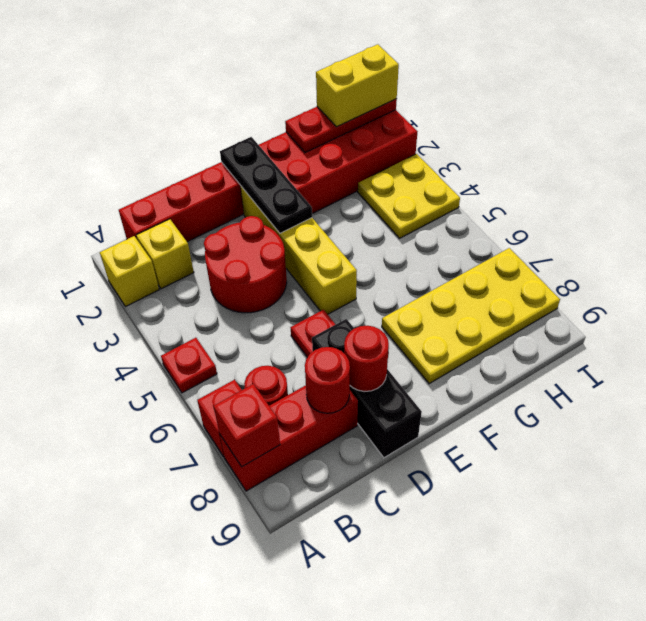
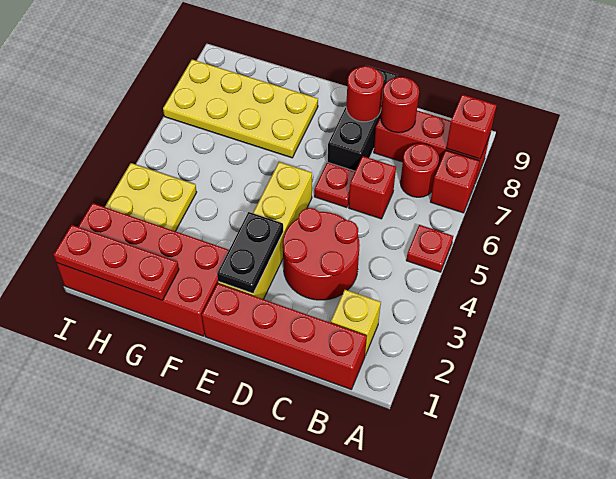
yellow 1x1 brick [100,236,159,307] -> none
none -> red 1x1 brick [349,156,396,219]
black 1x3 plate [220,137,312,233] -> black 1x2 plate [217,212,283,293]
yellow 1x2 brick [316,44,399,127] -> none

